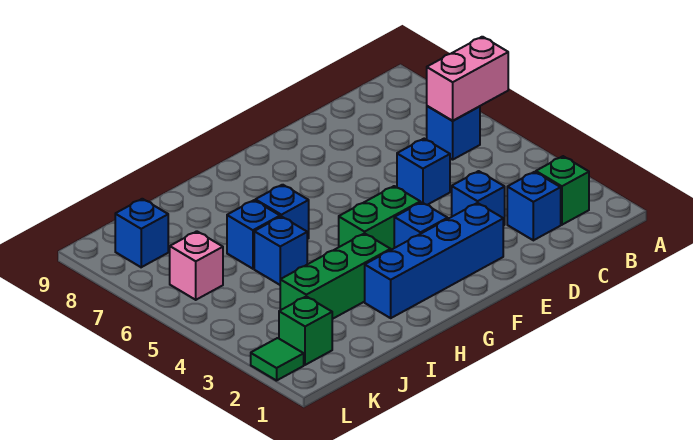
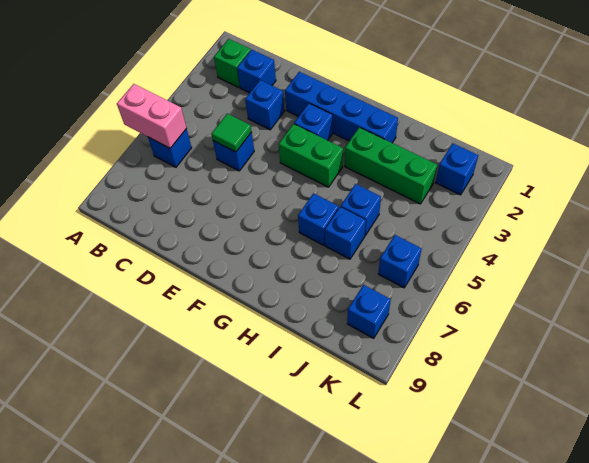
green 1x1 brick [279,296,332,365] -> blue 1x1 brick [436,143,478,195]
pink 1x1 brick [170,231,223,300] -> blue 1x1 brick [378,235,422,288]
green 1x1 tile [251,338,304,381] -> green 1x1 tile moved to [211,113,252,152]

